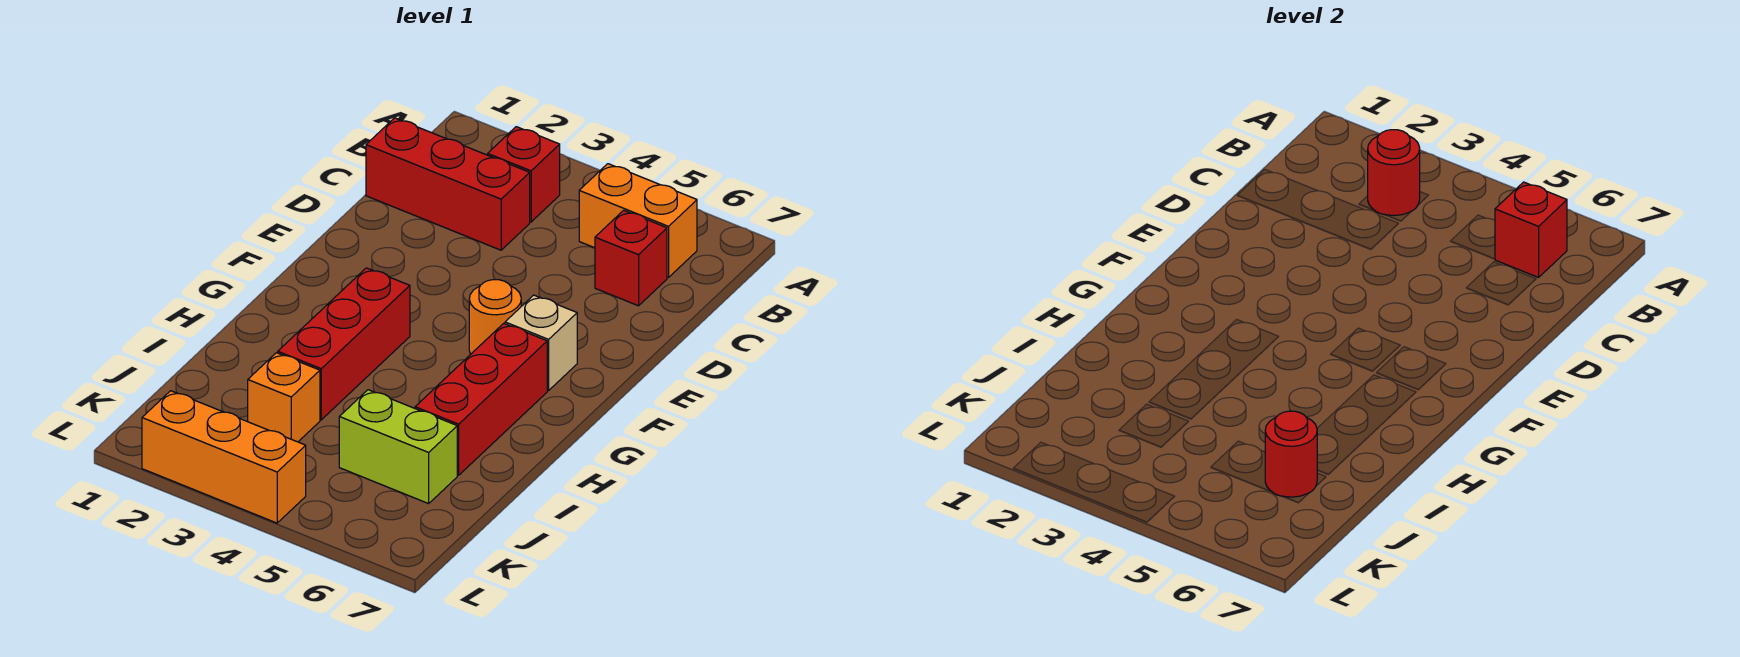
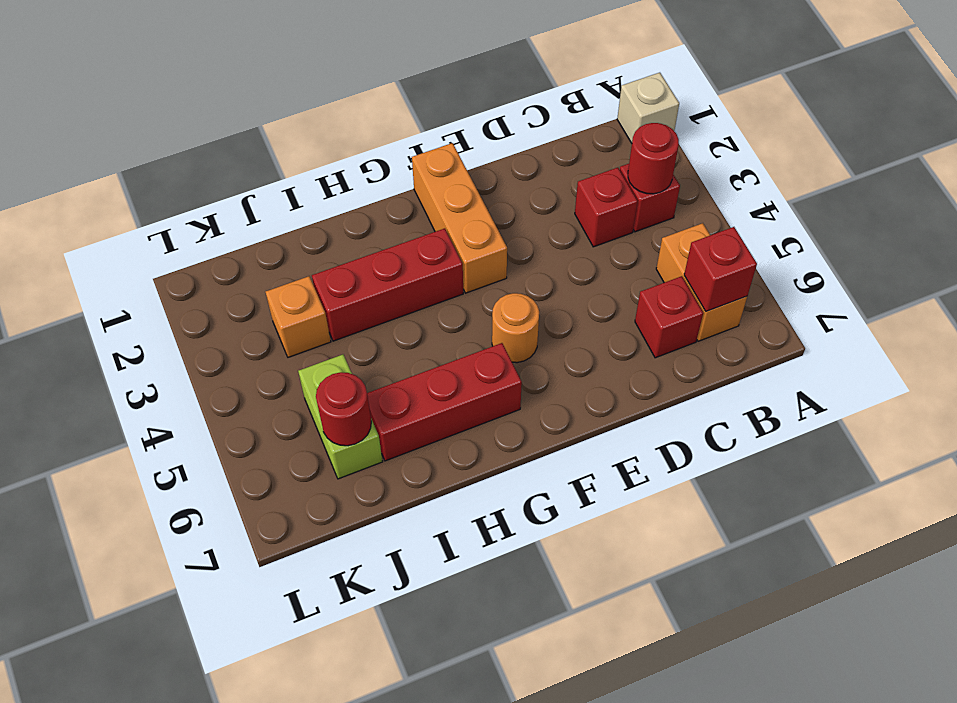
red 1x3 brick [366,118,530,250] -> red 1x1 brick [575,168,638,247]
tan 1x1 brick [505,295,577,391] -> tan 1x1 brick moved to [617,73,679,143]
orange 1x3 brick [142,391,306,523] -> orange 1x3 brick moved to [412,143,507,293]

